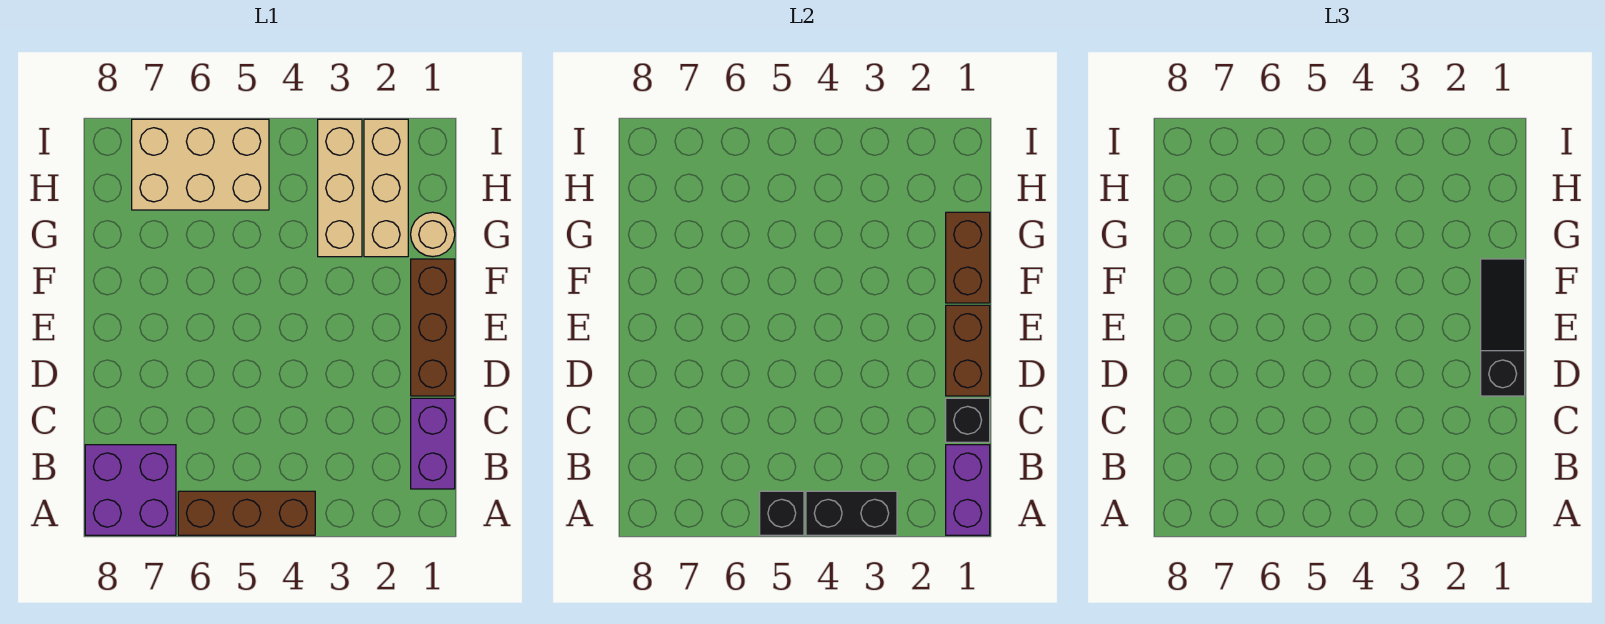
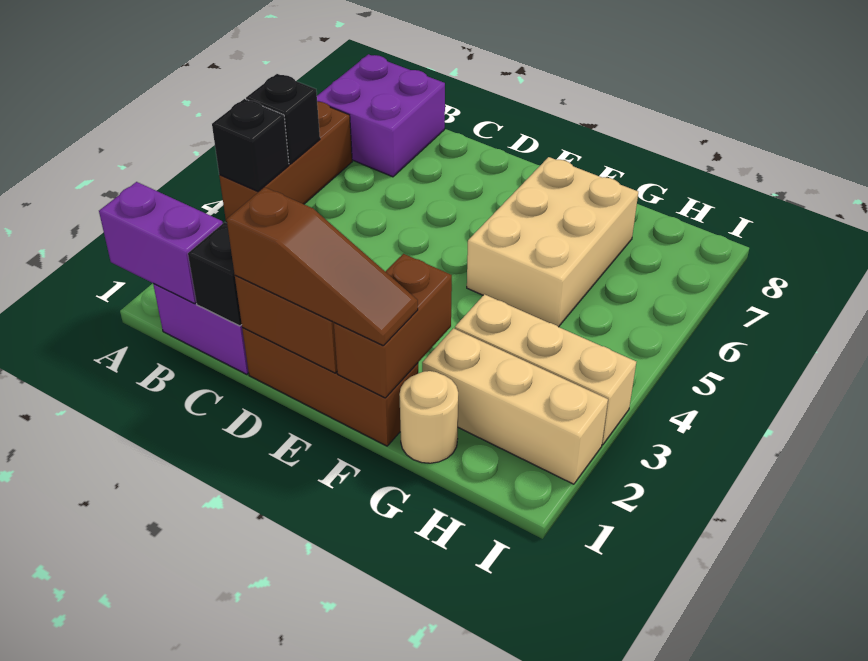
black 1x2 brick [806,491,897,535] -> black 1x1 brick [212,99,289,191]
black 1x3 slope [1481,259,1525,396] -> brown 1x3 slope [227,187,418,345]
brown 1x2 brick [946,212,990,303] -> brown 1x2 brick turned to [334,254,452,398]
tan 2x3 brick [132,119,269,210] -> tan 2x3 brick moved to [467,157,638,327]

